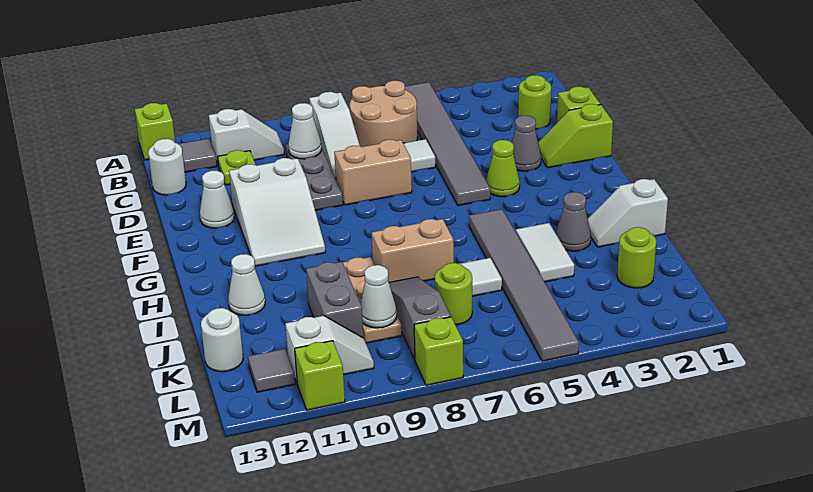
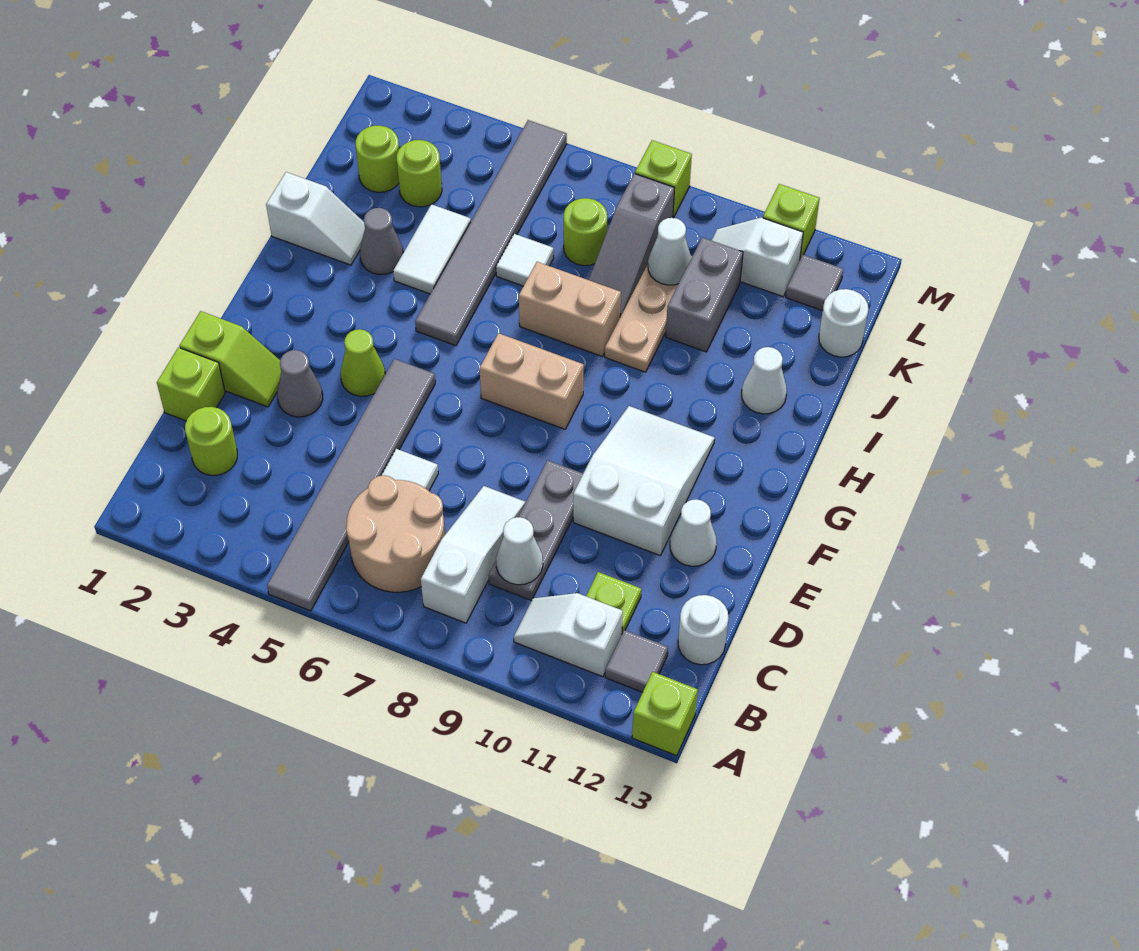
tan 1x2 brick [334,140,412,205] -> tan 1x2 brick moved to [479,333,584,429]
none -> lime 1x1 round brick [397,140,442,207]

